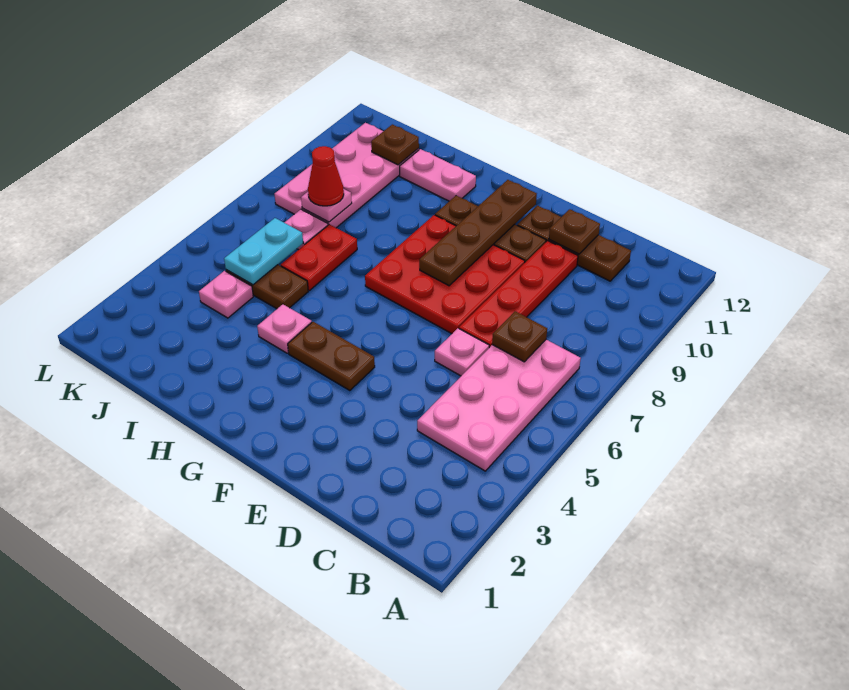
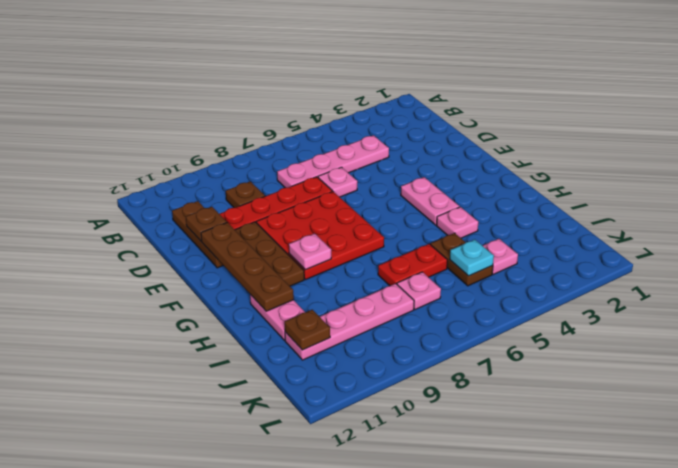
pink 2x4 plate [417,340,581,471] -> pink 1x4 plate [277,135,389,188]
brown 1x1 plate [492,311,547,362] -> brown 1x1 plate moved to [226,181,265,208]
brown 1x2 plate [288,322,375,391] -> pink 1x2 plate [401,177,460,225]
brown 1x4 plate [419,180,537,286] -> brown 1x4 plate turned to [201,222,294,311]
cyan 1x2 plate [224,218,303,285] -> cyan 1x1 plate [450,239,494,276]
pink 2x4 plate [274,123,419,228] -> pink 1x4 plate [285,284,414,360]
pink 1x1 plate [301,189,352,222] -> pink 1x1 plate moved to [289,234,331,270]
red 1x1 cone [308,146,344,206] -> none

